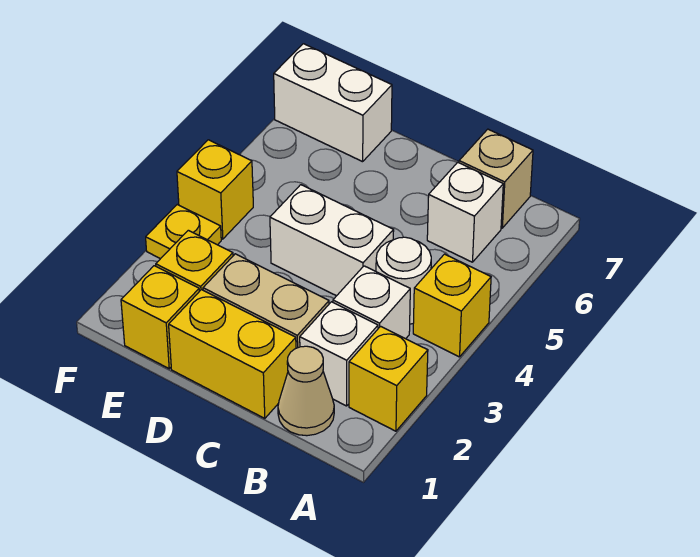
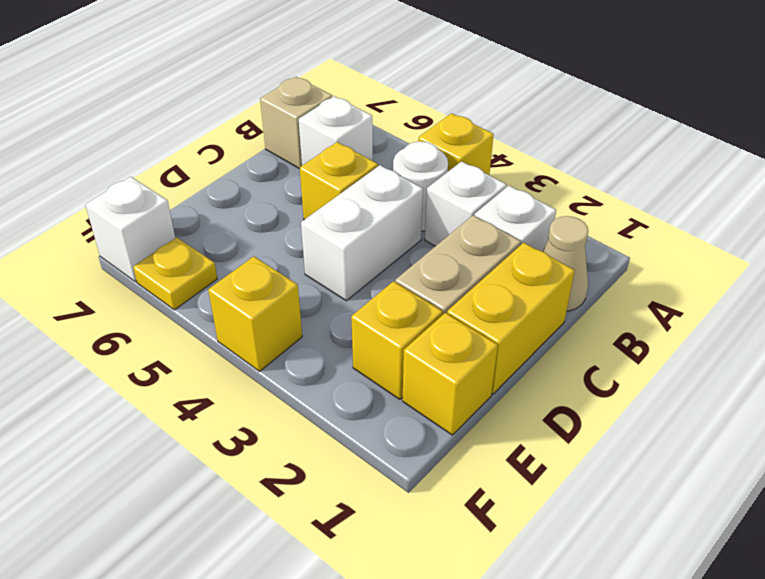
yellow 1x1 brick [349,326,428,431] -> yellow 1x1 brick moved to [300,142,378,220]
white 1x2 brick [274,44,392,162] -> white 1x1 brick [85,177,175,282]
yellow 1x1 plate [146,205,221,259] -> yellow 1x1 plate moved to [133,238,217,310]

